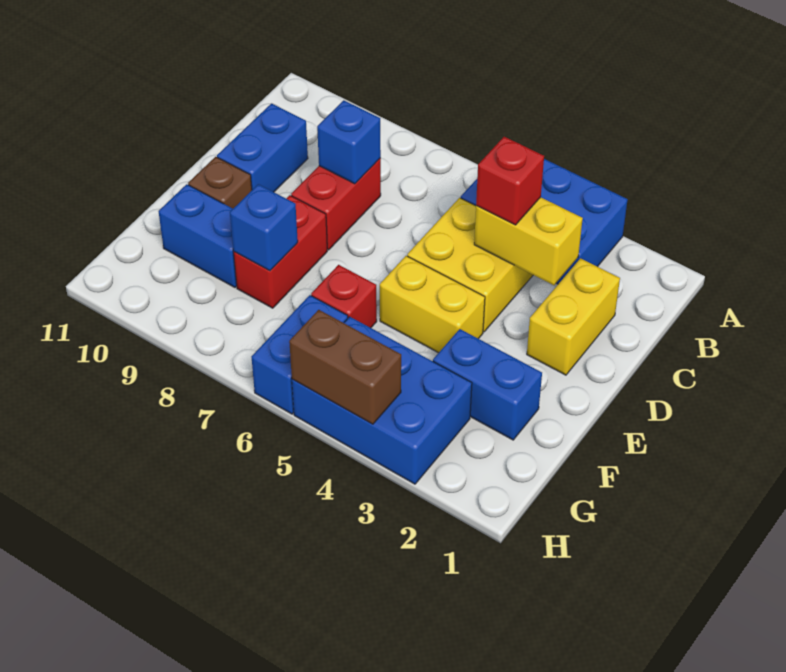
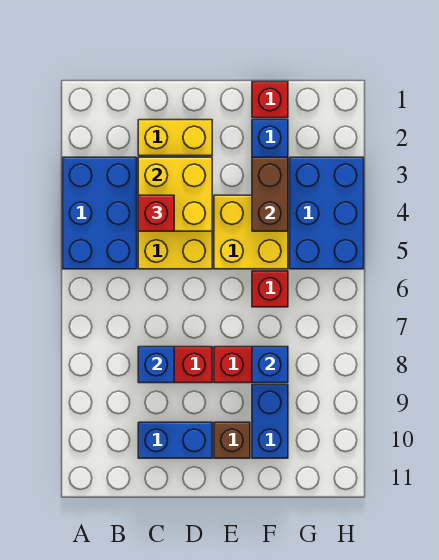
yellow 1x2 brick [474,197,583,285] -> yellow 2x2 brick [138,157,212,231]
yellow 1x2 brick [380,256,485,353] -> yellow 2x2 brick [214,195,288,269]
none -> red 1x1 brick [252,82,288,118]
blue 1x2 brick [252,295,348,414] -> none
brown 1x2 brick [289,310,401,424] -> brown 1x2 brick moved to [252,157,288,231]

